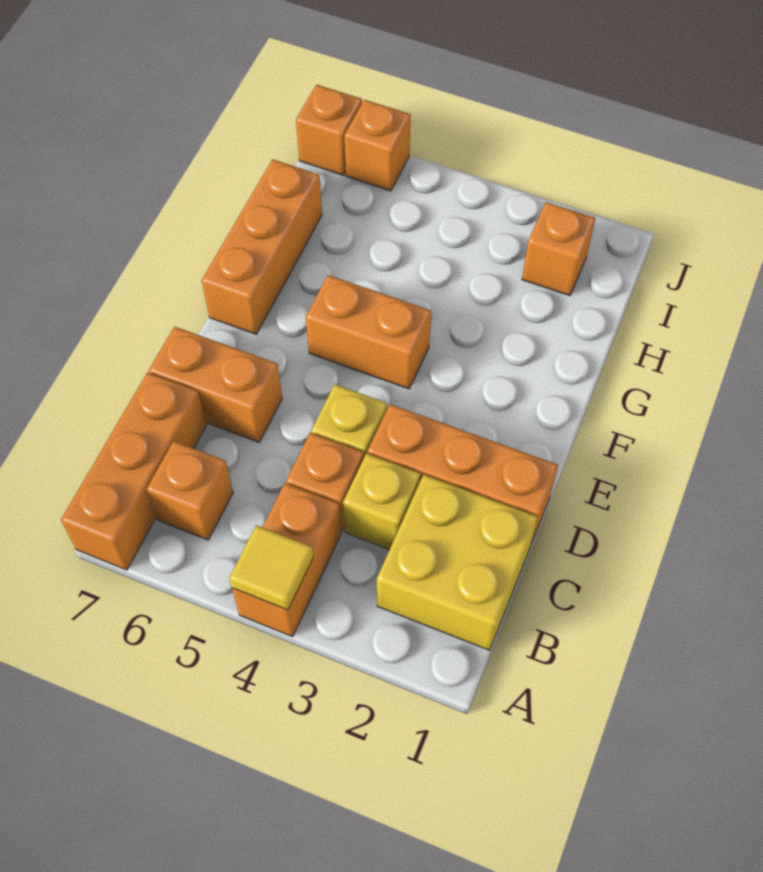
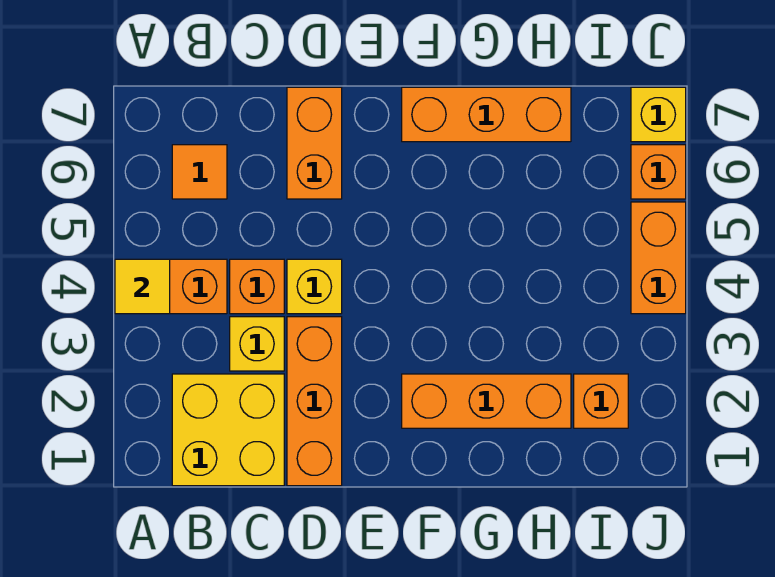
orange 1x3 brick [61,373,206,570] -> orange 1x3 brick moved to [402,374,571,428]
orange 1x1 brick [147,441,233,540] -> orange 1x1 tile [172,145,227,199]
orange 1x2 brick [306,275,431,389] -> orange 1x2 brick moved to [631,202,686,314]
orange 1x1 brick [296,85,362,175] -> yellow 1x1 brick [631,87,686,142]

